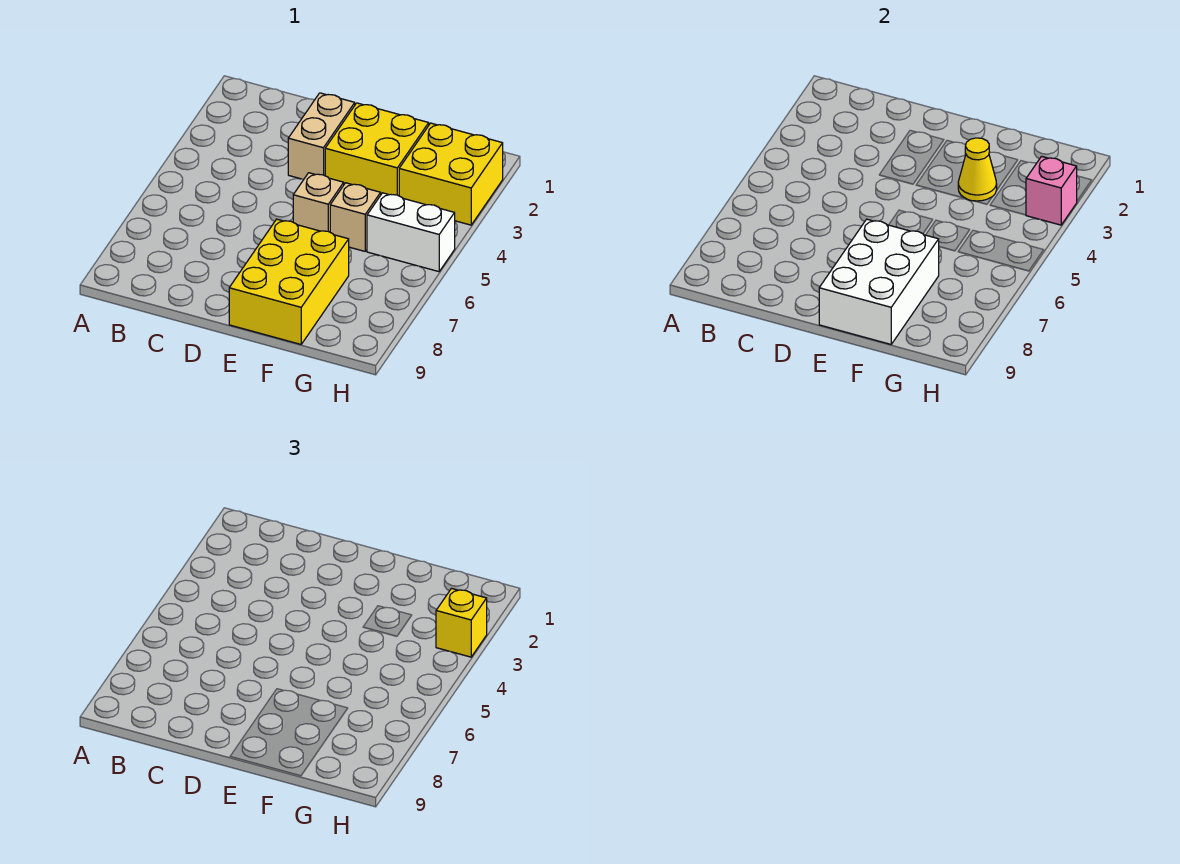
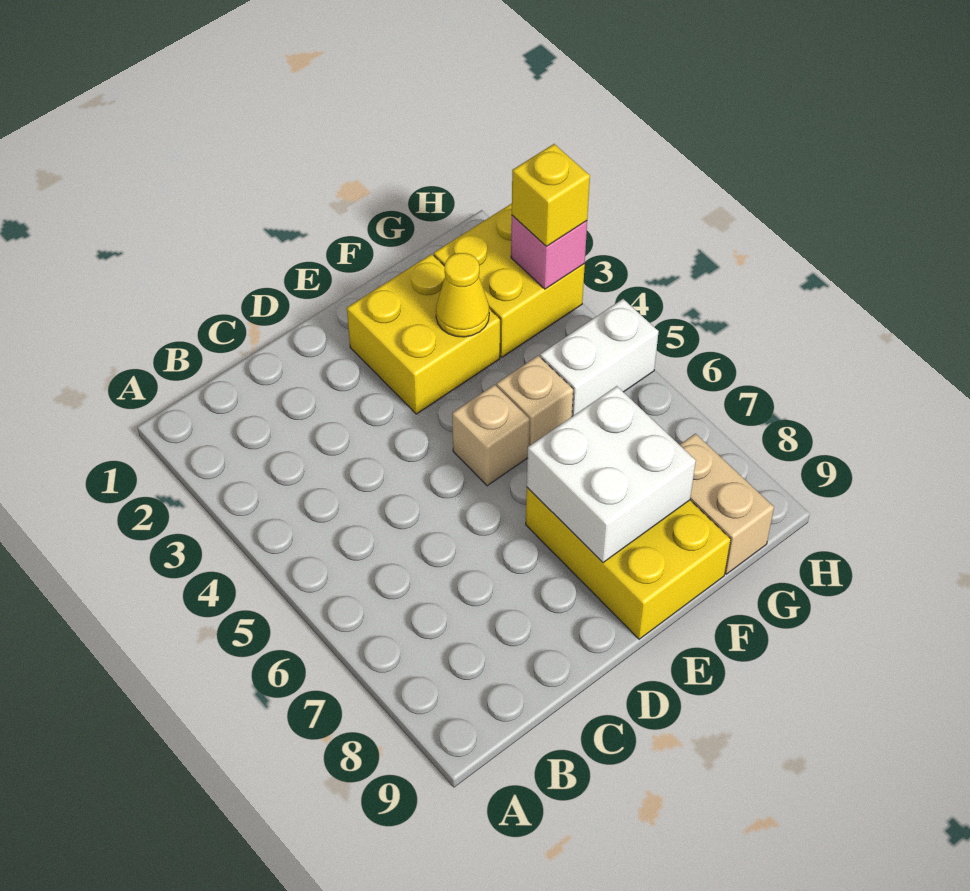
tan 1x2 brick [288,93,355,180] -> tan 1x2 brick moved to [680,434,774,574]
white 2x3 brick [819,219,939,344] -> white 2x2 brick [527,386,696,563]

